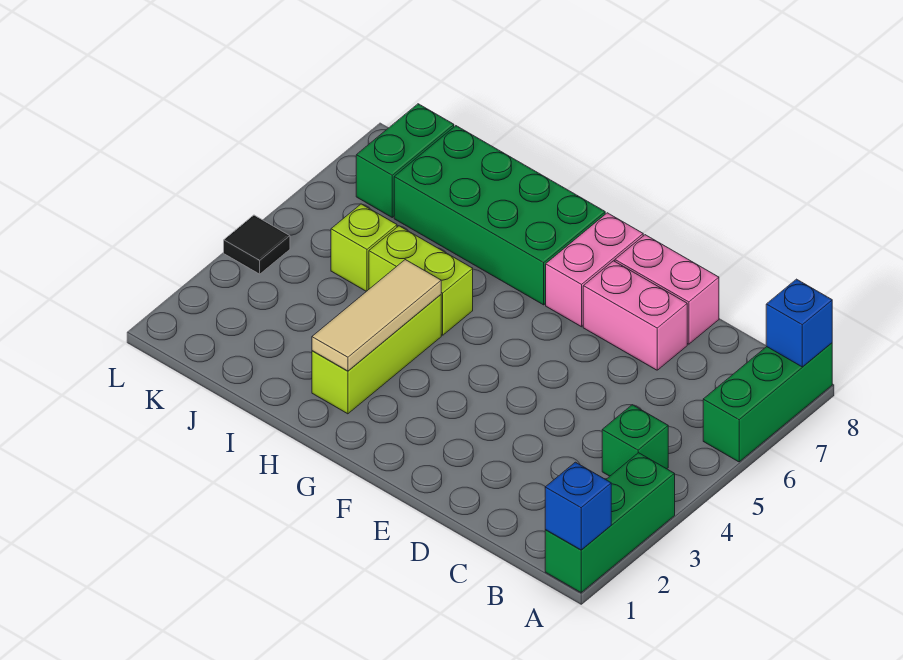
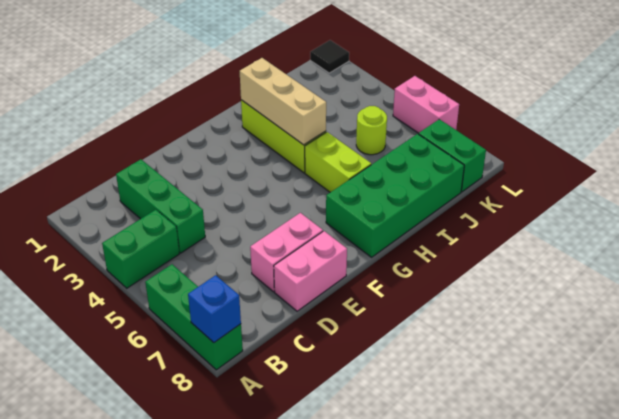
green 1x3 brick [545,453,675,593] -> green 1x3 brick moved to [116,159,205,253]
blue 1x1 brick [545,462,611,550] -> none
green 1x1 brick [602,405,668,476] -> green 1x2 brick [102,210,179,288]
pink 1x2 brick [546,213,643,327] -> pink 1x2 brick moved to [393,76,459,133]
tan 1x3 tile [312,260,441,371] -> tan 1x3 brick [240,58,326,145]
lime 1x2 brick [369,226,473,335] -> lime 1x2 brick turned to [305,132,371,192]
lime 1x1 brick [331,204,397,291] -> lime 1x1 round brick [356,106,387,155]
black 1x1 tile [224,215,290,274] -> black 1x1 tile moved to [310,40,349,73]

